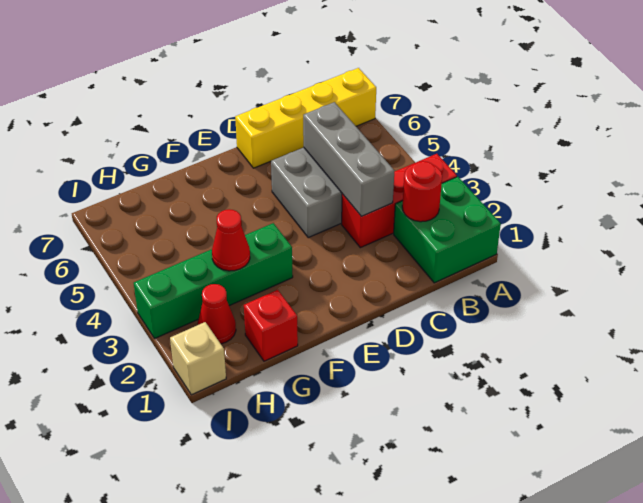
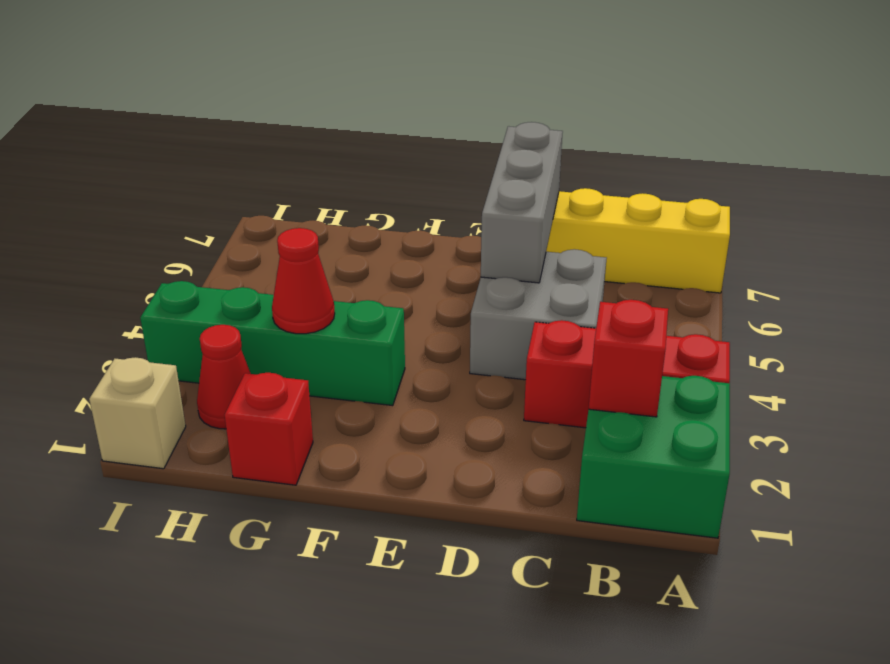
red 1x1 round brick [402,161,442,222] -> red 1x1 brick [589,300,668,417]
grey 1x3 brick [303,102,394,216] -> grey 1x3 brick moved to [481,122,563,283]

